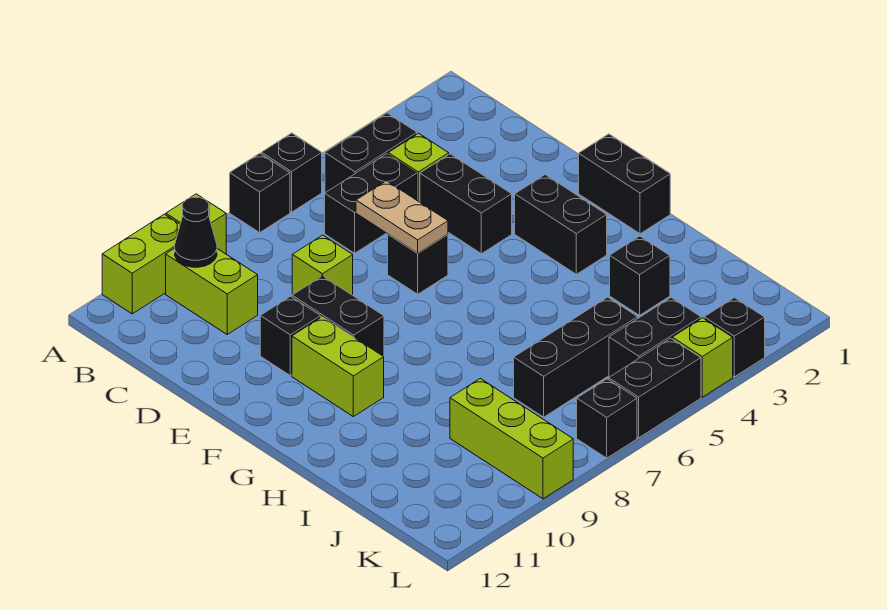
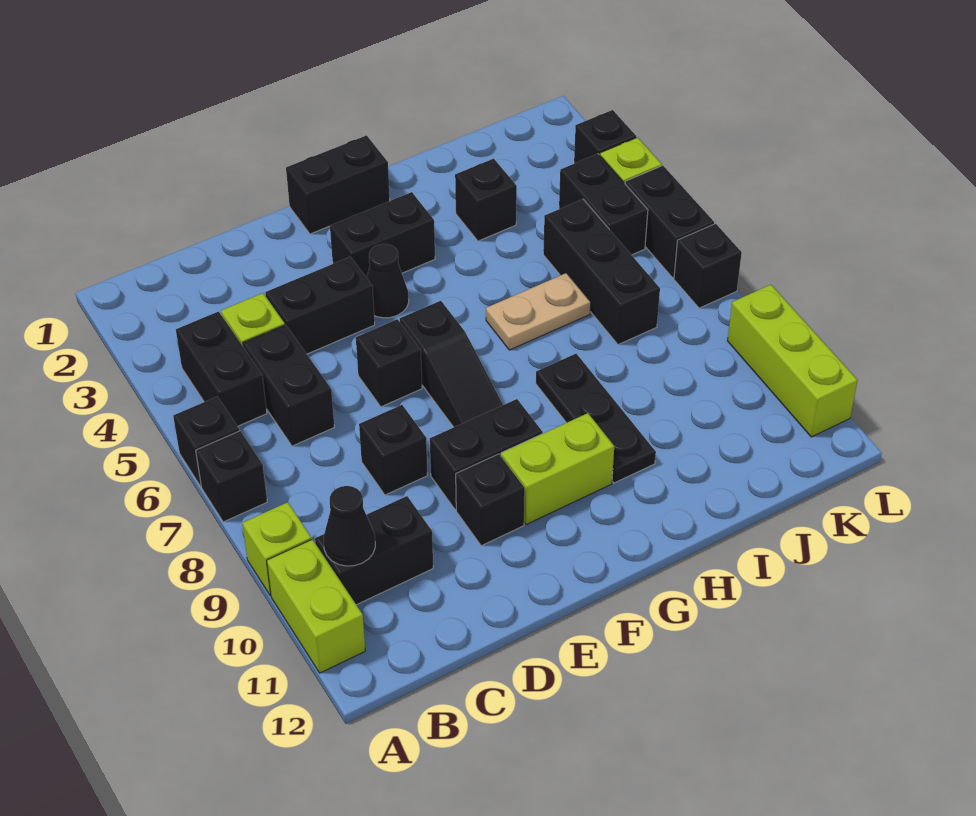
lime 1x2 brick [166,248,258,334] -> black 1x2 brick [315,496,433,605]
tan 1x2 plate [356,181,448,253] -> tan 1x2 plate moved to [486,273,591,350]
lime 1x1 brick [292,235,353,295] -> black 1x1 brick [359,405,428,495]
none -> black 1x1 cone [367,244,409,318]
none -> black 1x3 slope [400,301,503,427]
none -> black 1x3 plate [536,354,656,483]
lime 1x3 brick [450,379,573,499] -> lime 1x3 brick turned to [727,285,857,437]

